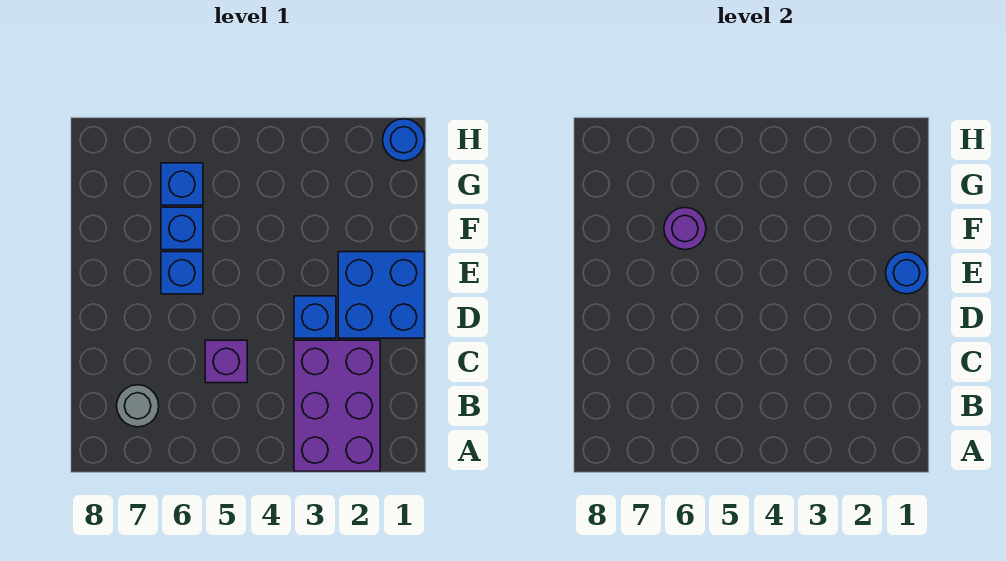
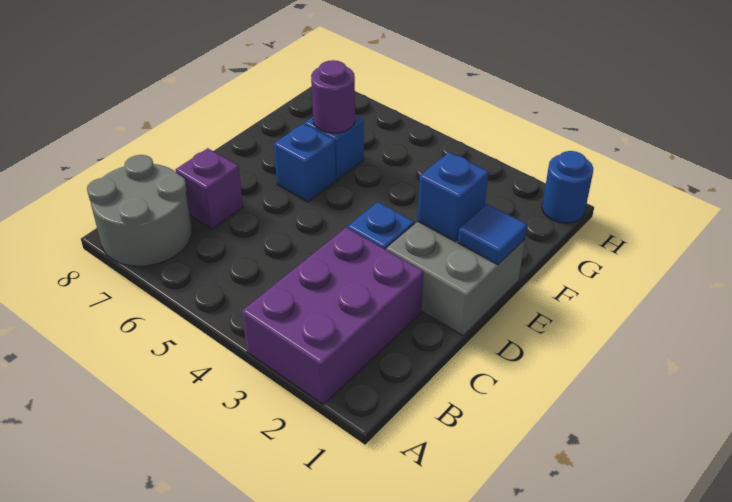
grey 1x1 round brick [117,385,159,427] -> grey 2x2 round brick [87,155,192,266]
purple 1x1 brick [205,340,247,383] -> purple 1x1 brick moved to [176,148,243,229]
blue 2x2 brick [338,252,425,338] -> grey 2x2 brick [386,222,525,336]
blue 1x1 round brick [886,252,928,294] -> blue 1x1 tile [458,204,527,265]
blue 1x1 brick [161,163,203,205] -> blue 1x1 brick moved to [418,152,488,242]

